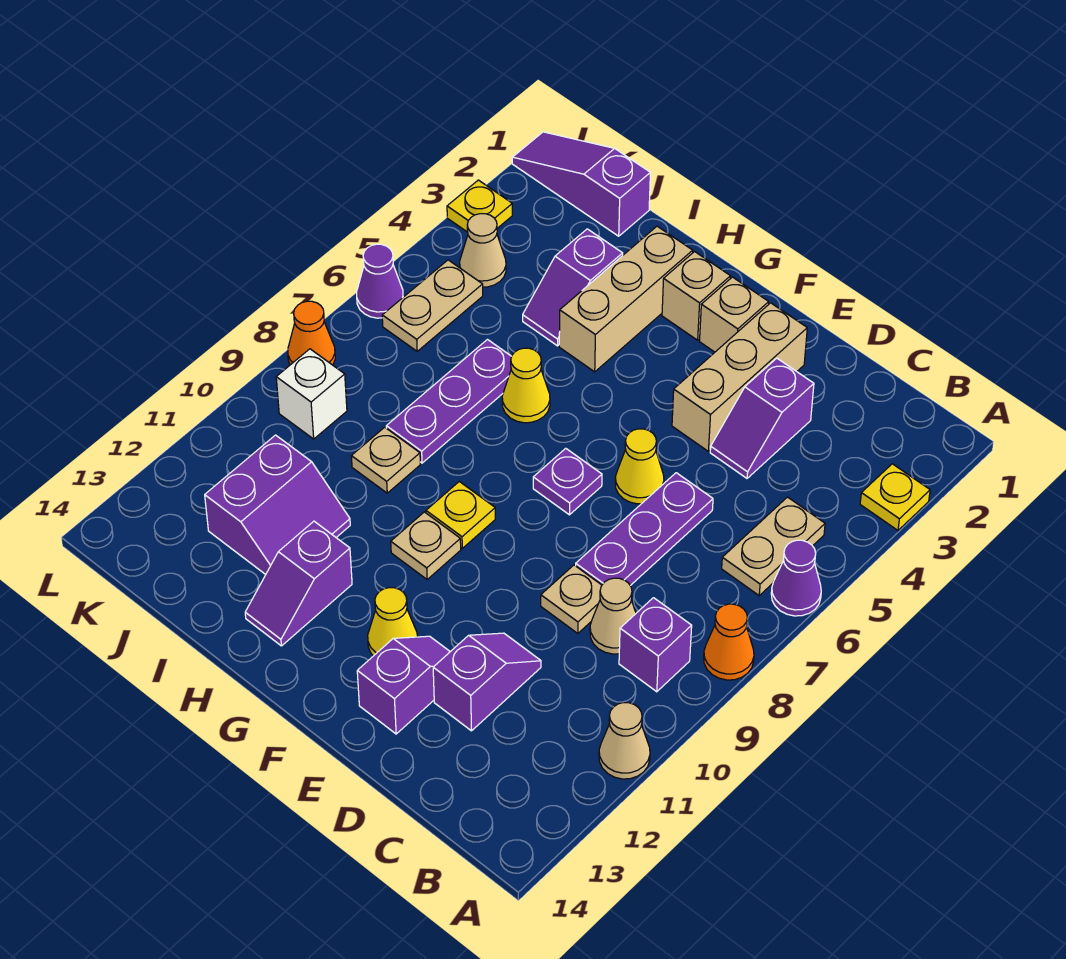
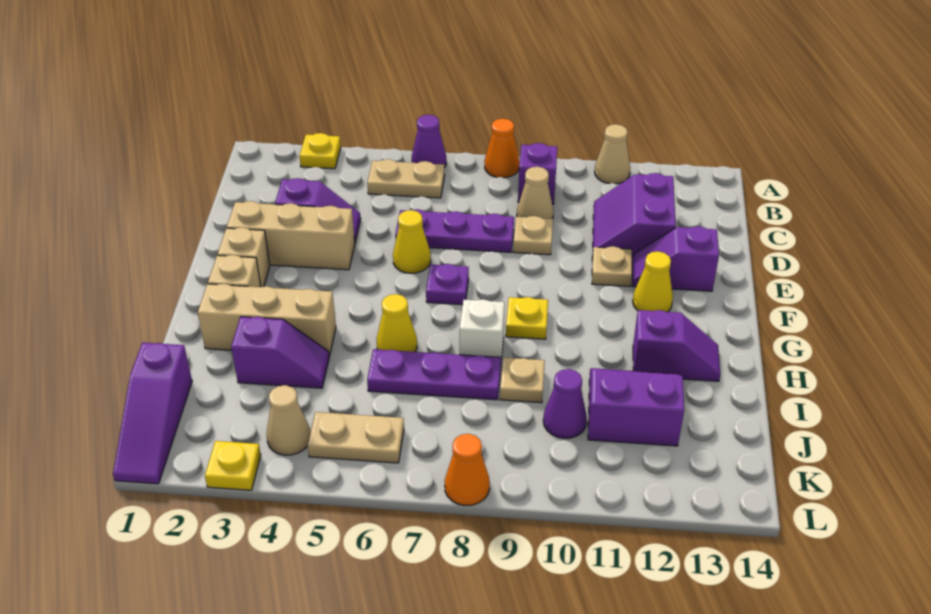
purple 1x2 slope [433,633,541,731] -> purple 2x2 slope [592,173,676,259]
tan 1x1 plate [391,512,461,579] -> tan 1x1 plate moved to [592,246,632,286]
white 1x1 brick [276,349,347,439] -> white 1x1 brick moved to [460,299,505,360]
purple 1x1 cone [357,244,403,318] -> purple 1x1 cone moved to [543,369,587,438]

